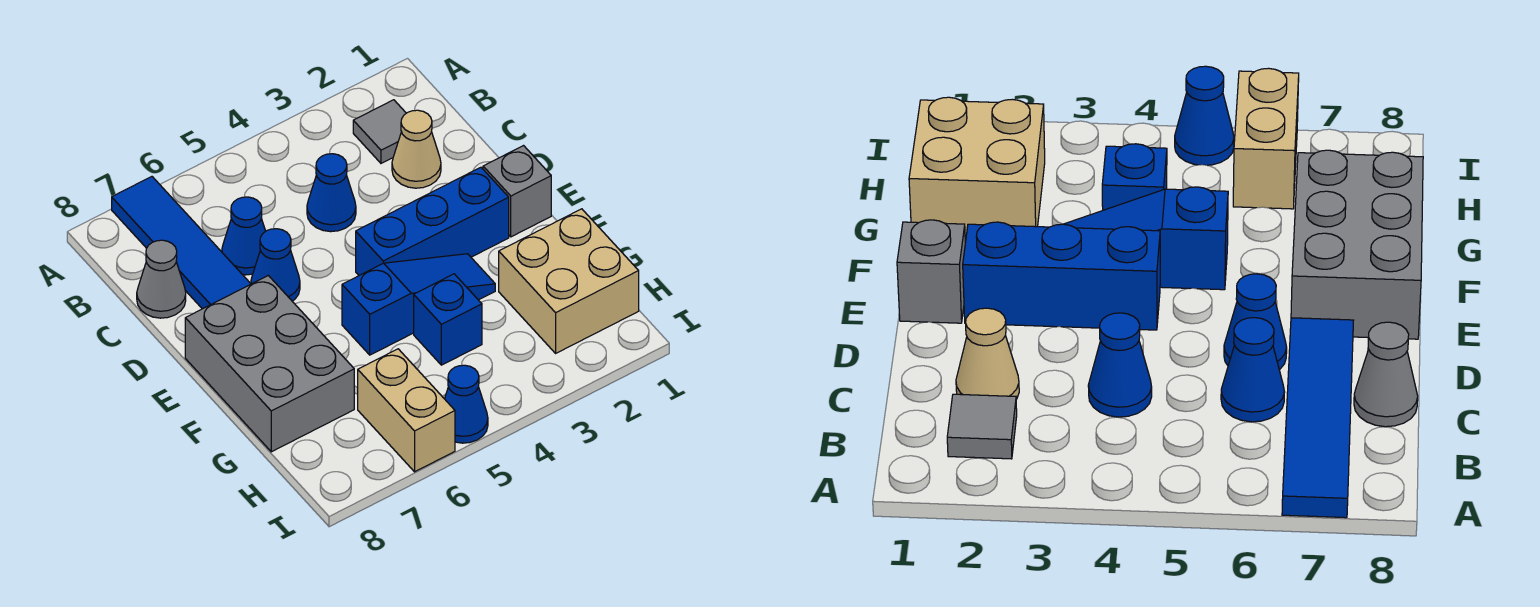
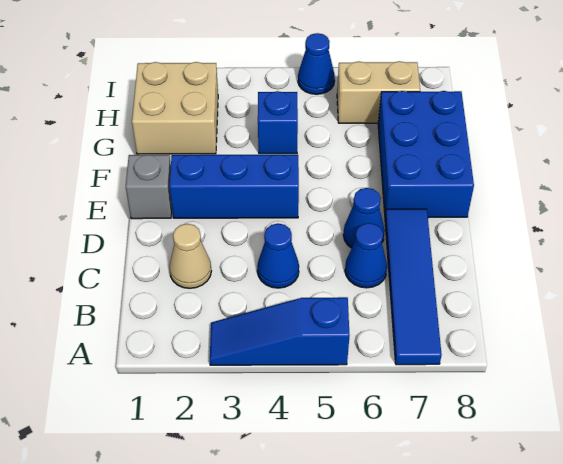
grey 1x1 tile [353,100,406,163] -> none
grey 1x1 cone [137,240,186,318] -> none
grey 2x3 brick [185,275,354,452] -> blue 2x3 brick [378,91,474,218]
blue 1x3 slope [342,254,495,355] -> blue 1x3 slope moved to [210,297,350,365]
tan 1x2 brick [358,349,455,472] -> tan 1x2 brick turned to [337,61,420,123]

